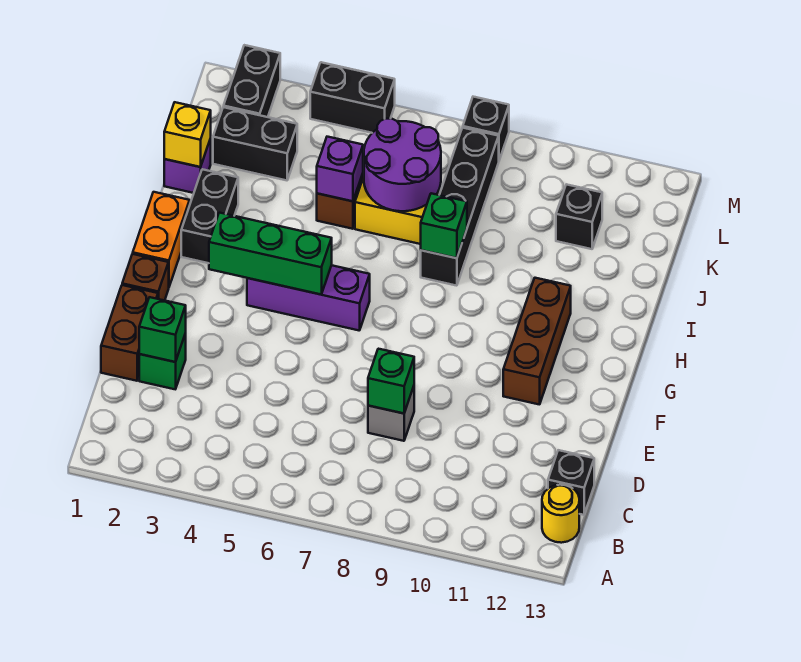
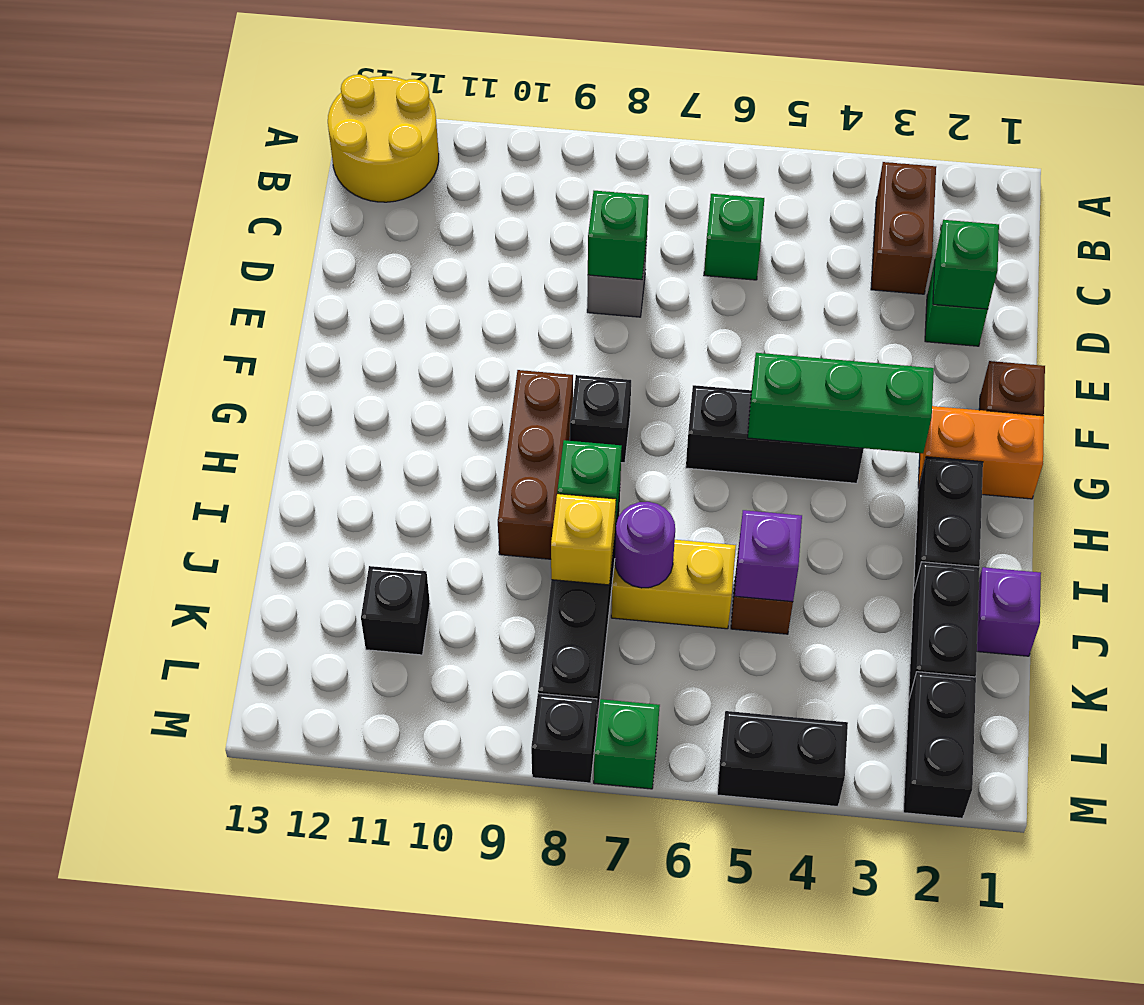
yellow 1x1 round brick [542,485,579,543] -> yellow 2x2 round brick [328,75,439,202]
none -> green 1x1 brick [704,194,764,280]
black 1x1 brick [548,450,594,515] -> black 1x1 brick moved to [570,375,631,463]
brown 1x2 brick [101,285,158,381] -> brown 1x2 brick moved to [871,162,936,294]
brown 1x3 brick [503,278,571,405] -> brown 1x3 brick moved to [498,370,573,559]
orange 1x2 brick [133,192,190,286] -> orange 1x2 brick turned to [918,406,1044,499]
purple 1x3 brick [247,265,370,330] -> black 1x3 brick [686,385,863,483]
yellow 1x1 brick [164,102,211,167] -> yellow 1x1 brick moved to [551,494,616,585]
purple 2x2 round brick [364,119,441,211] -> purple 1x1 round brick [615,502,675,588]
black 1x2 brick [213,107,297,180] -> black 1x2 brick turned to [909,562,980,699]
none -> green 1x1 brick [594,699,660,789]

